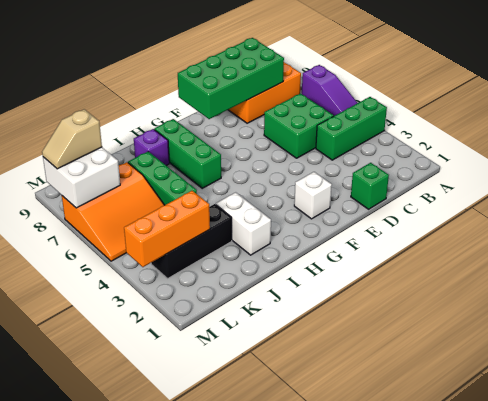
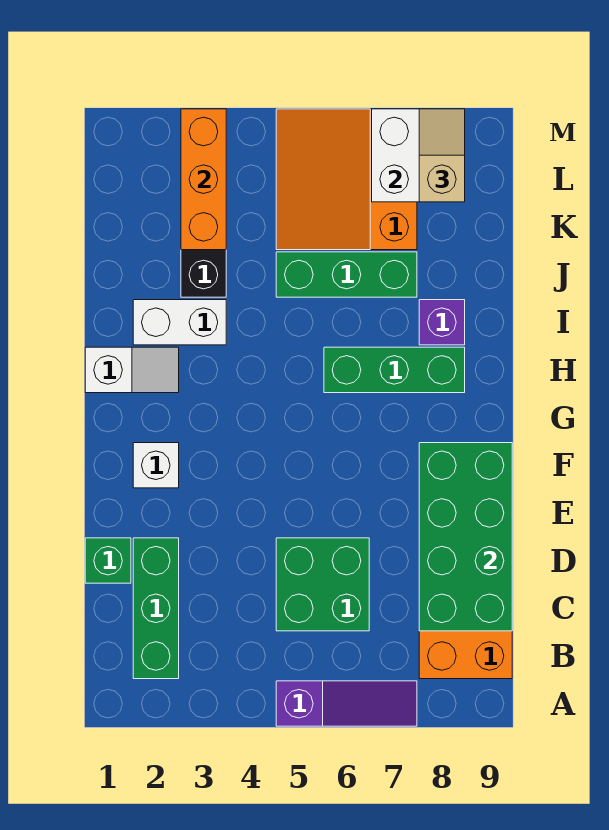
green 1x3 brick [316,97,387,160] -> green 1x3 brick moved to [133,538,179,679]
purple 1x3 slope [302,65,357,116] -> purple 1x3 slope turned to [276,681,417,726]
none -> white 1x2 slope [85,347,179,393]

